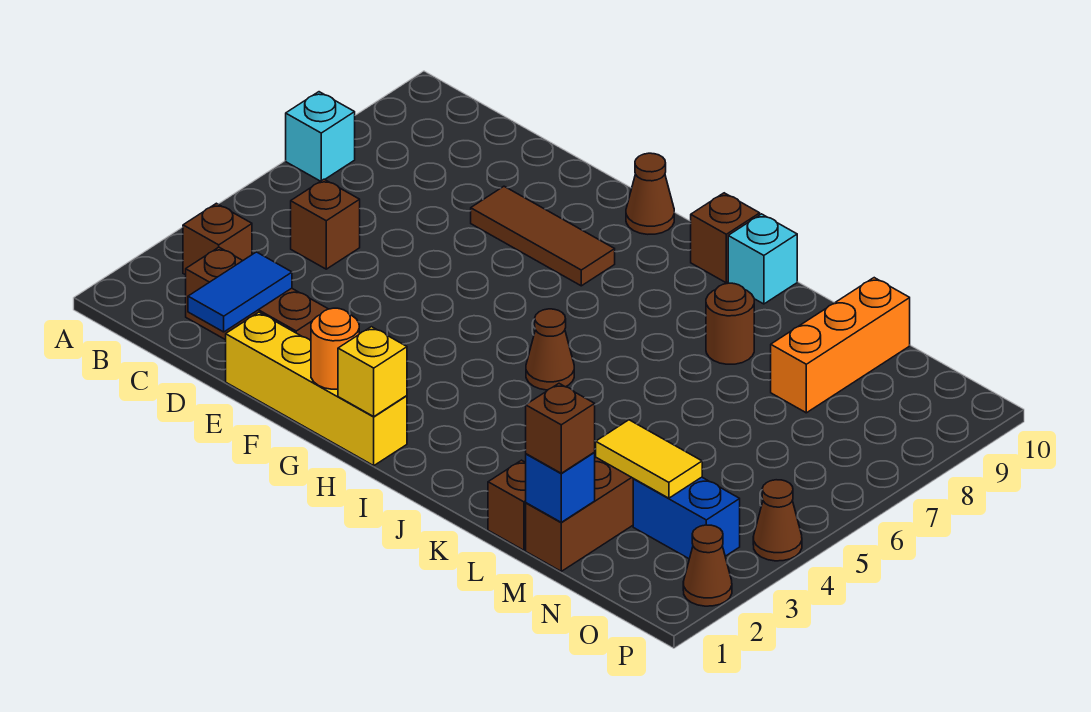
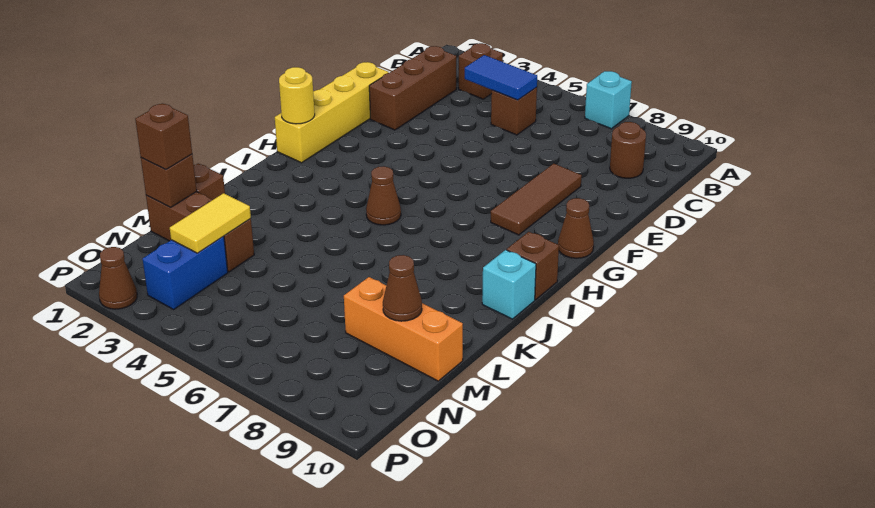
blue 1x2 tile [188,252,292,332] -> blue 1x2 tile moved to [465,55,537,100]
orange 1x1 round brick [311,308,359,389] -> none
yellow 1x1 brick [338,327,407,416] -> yellow 1x1 round brick [279,67,315,124]
brown 1x1 round brick [706,283,754,364] -> brown 1x1 round brick moved to [610,122,646,178]
blue 1x1 brick [526,453,595,522] -> brown 1x1 brick [141,154,197,207]
brown 1x1 cone [753,480,802,561] -> brown 1x1 cone moved to [383,255,422,321]

